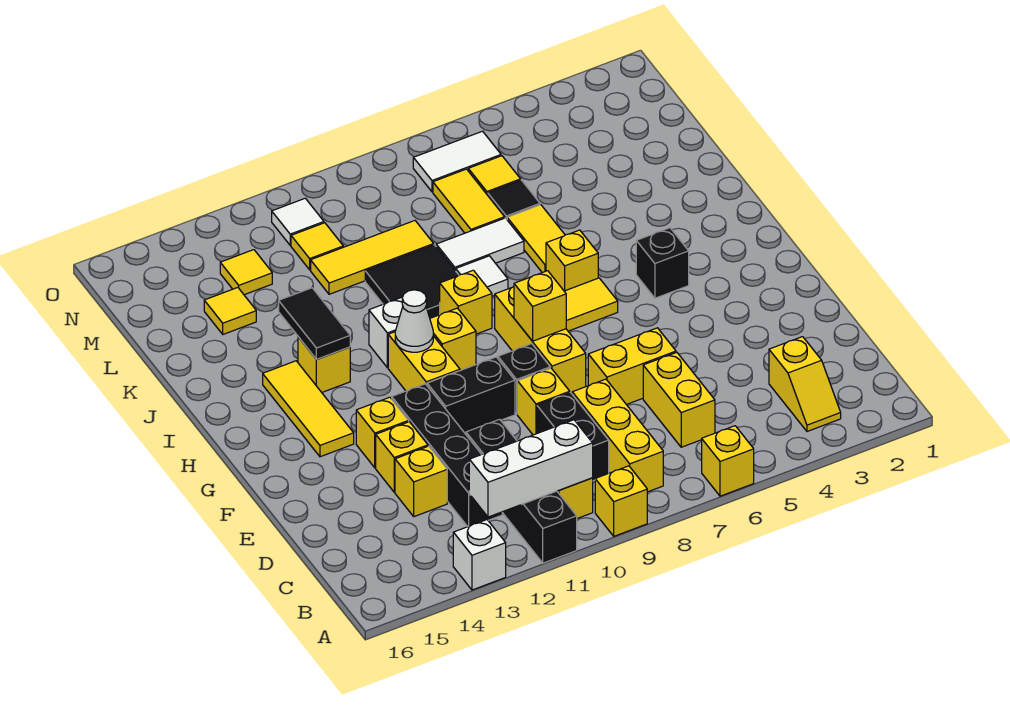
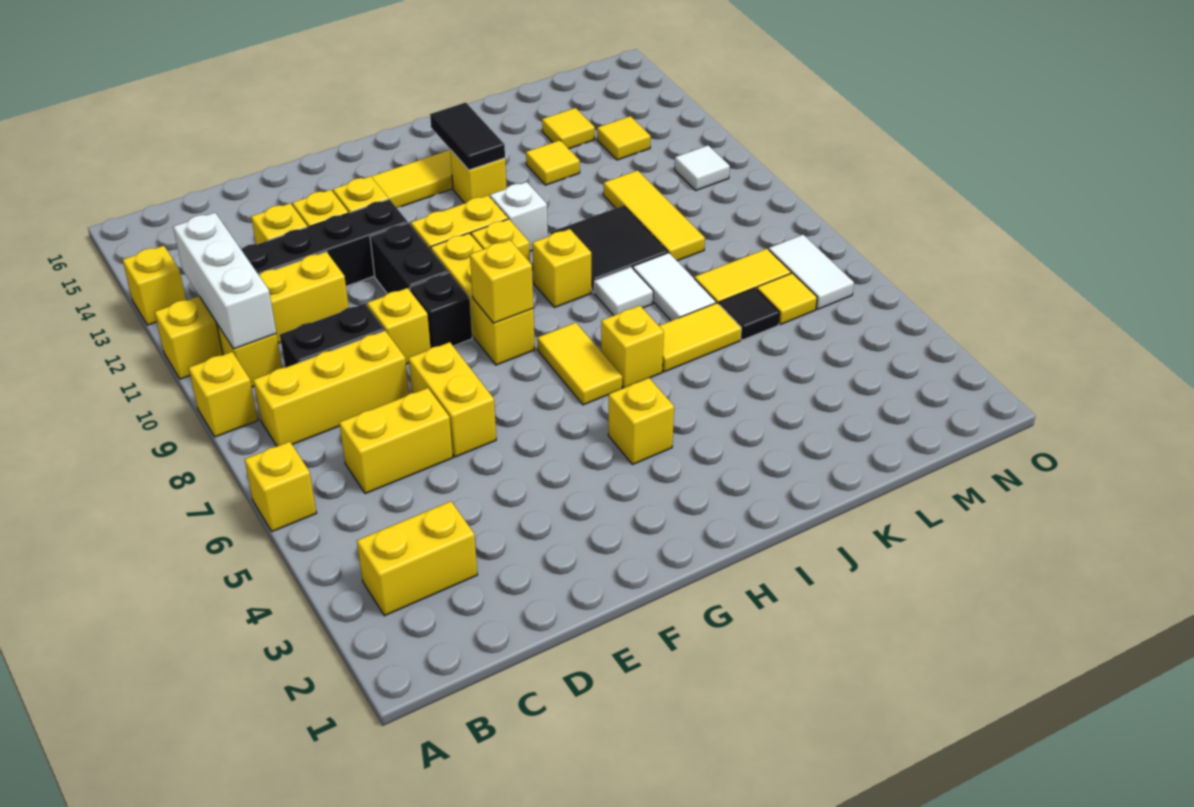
black 1x4 brick [466,419,577,563] -> yellow 1x4 brick [155,252,349,379]
white 1x1 brick [453,520,506,590] -> yellow 1x1 brick [123,246,186,325]
yellow 1x2 slope [769,337,841,431] -> yellow 1x2 brick [357,501,477,616]
yellow 1x3 brick [495,287,586,393] -> yellow 1x3 brick turned to [431,233,535,365]
black 1x1 brick [636,228,689,298] -> yellow 1x1 brick [608,378,674,465]
white 1x1 cone [395,290,433,352] -> none
black 1x2 tile [279,288,350,360] -> black 1x2 tile turned to [430,103,505,170]
yellow 1x1 tile [291,223,343,270] -> yellow 1x1 tile moved to [526,140,580,185]

